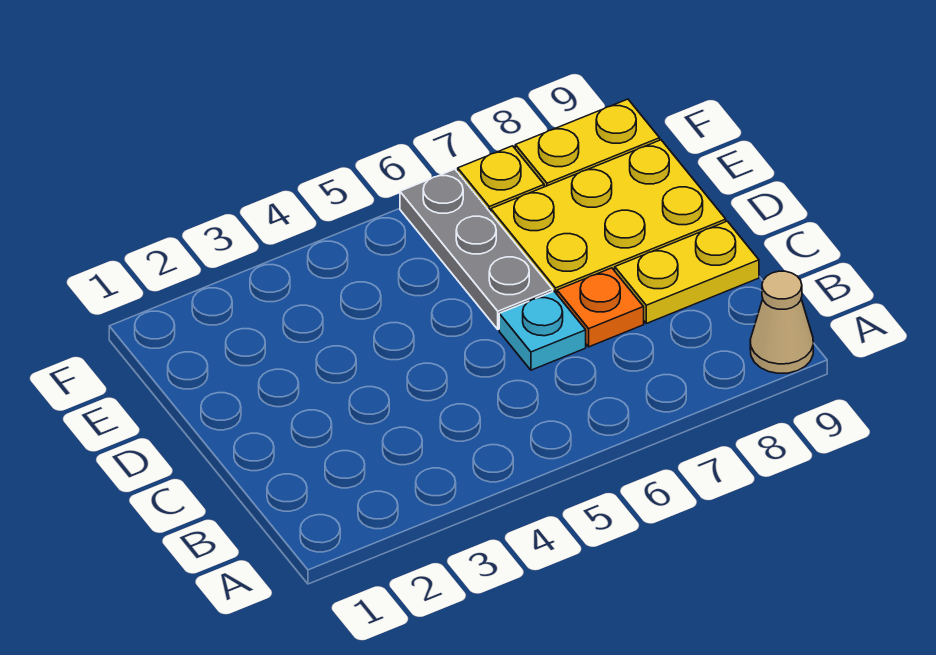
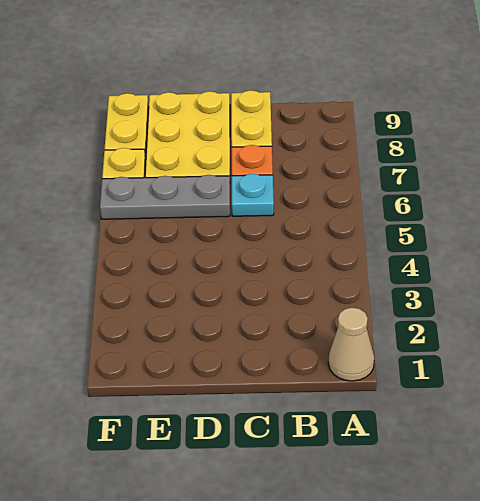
tan 1x1 cone [750,271,813,373] -> tan 1x1 cone moved to [328,308,374,381]

